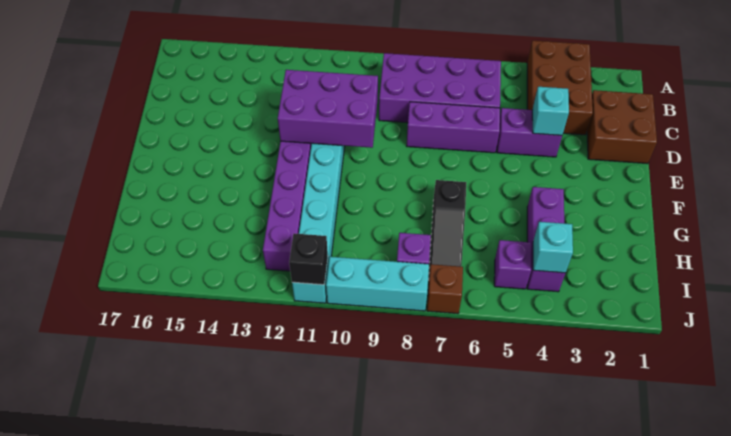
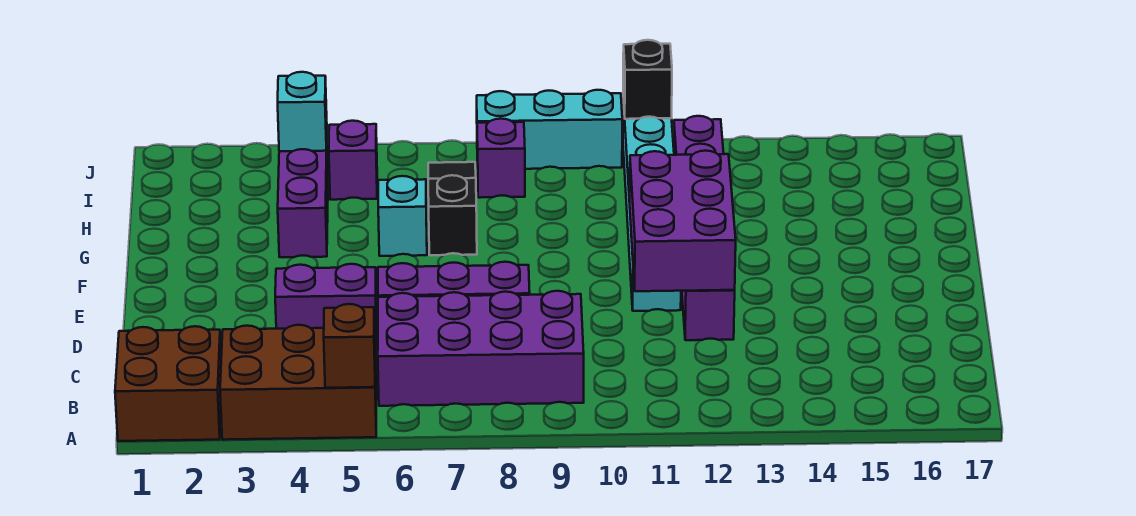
brown 2x3 brick [527,41,593,135] -> brown 2x3 brick turned to [220,325,377,440]
brown 2x2 brick [587,90,657,164] -> brown 2x2 brick moved to [115,326,221,441]
cyan 1x1 brick [532,87,569,135] -> cyan 1x1 brick moved to [378,176,427,256]
purple 2x3 brick [278,70,378,148] -> purple 2x3 brick turned to [630,151,736,291]
brown 1x1 brick [427,264,463,314] -> brown 1x1 brick moved to [324,304,375,388]

